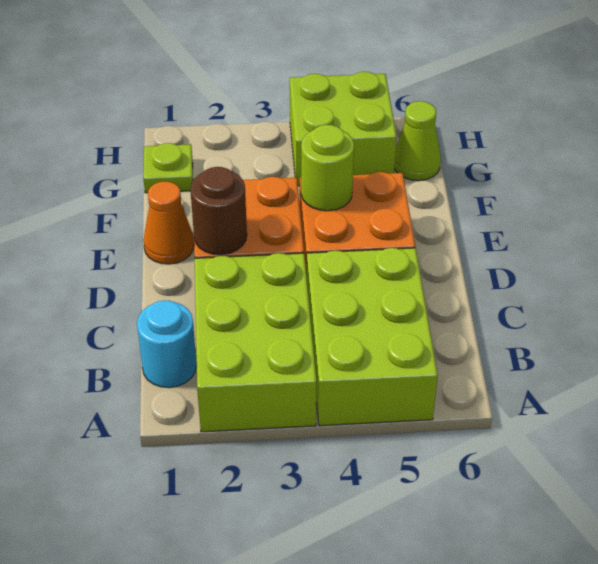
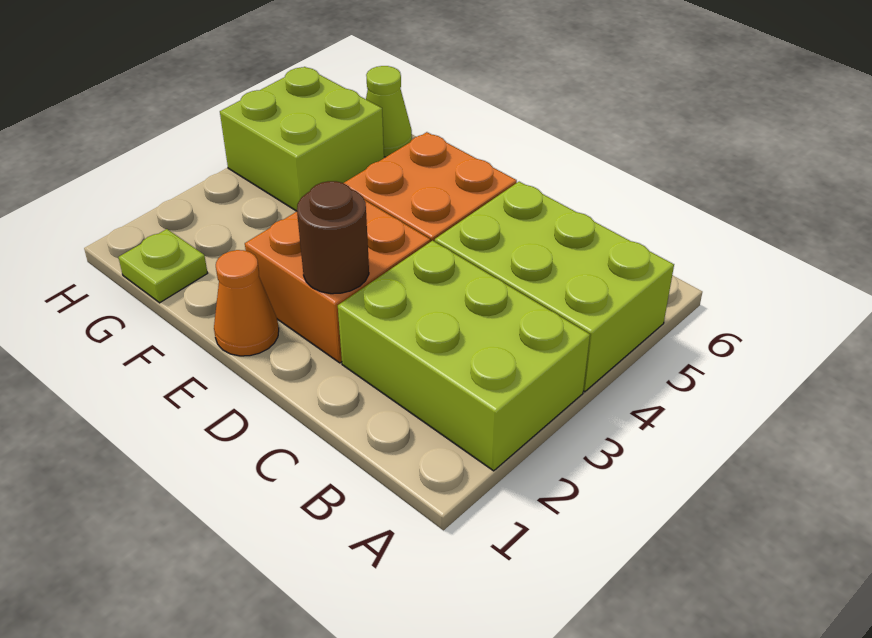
cyan 1x1 round brick [137,300,197,388] -> none
lime 1x1 round brick [301,125,354,211] -> none

